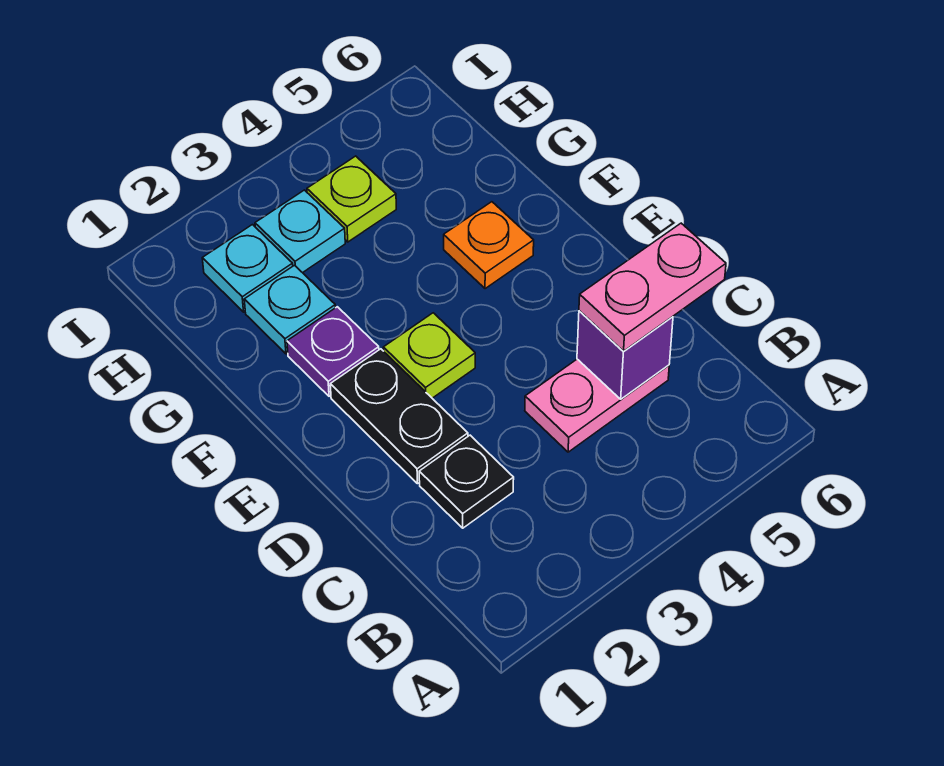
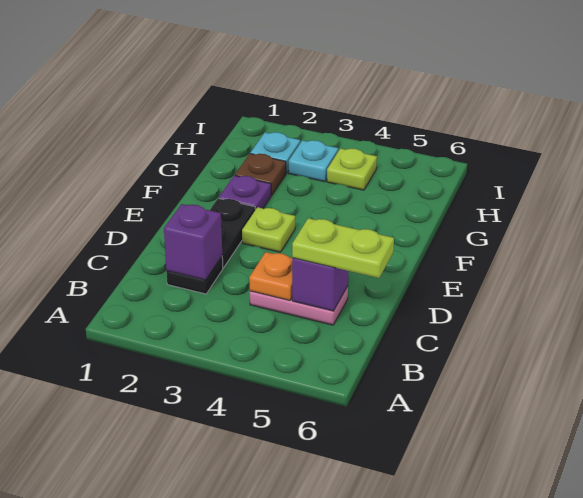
none -> purple 1x1 brick [164,204,222,280]
pink 1x2 plate [579,223,726,352] -> lime 1x2 plate [292,218,394,278]
orange 1x1 plate [444,202,534,289] -> orange 1x1 plate moved to [249,252,292,300]
cyan 1x1 plate [244,265,335,354] -> brown 1x1 plate [235,154,286,196]

